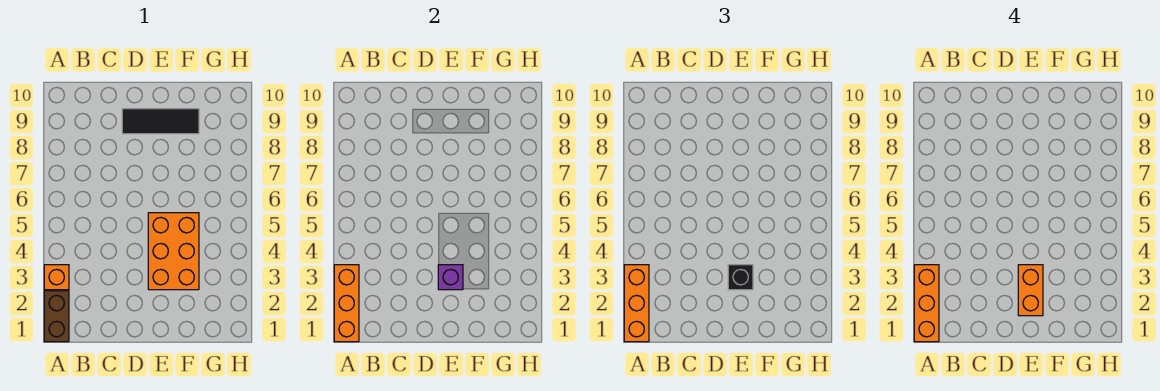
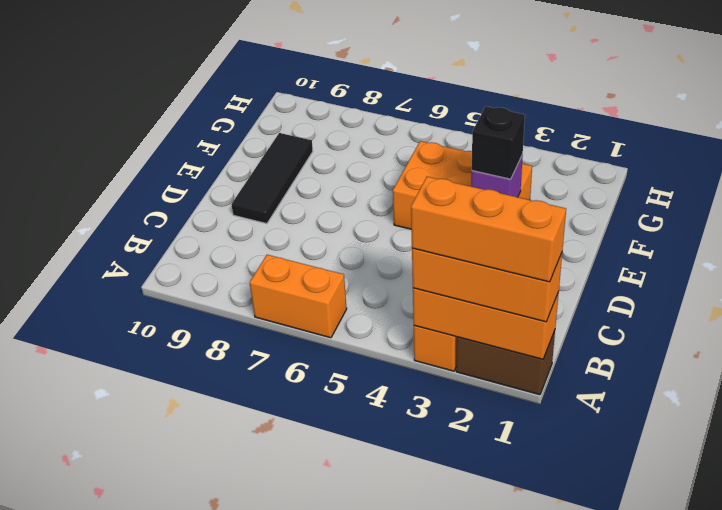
orange 1x2 brick [1018,265,1043,316] -> orange 1x2 brick moved to [250,255,347,338]

